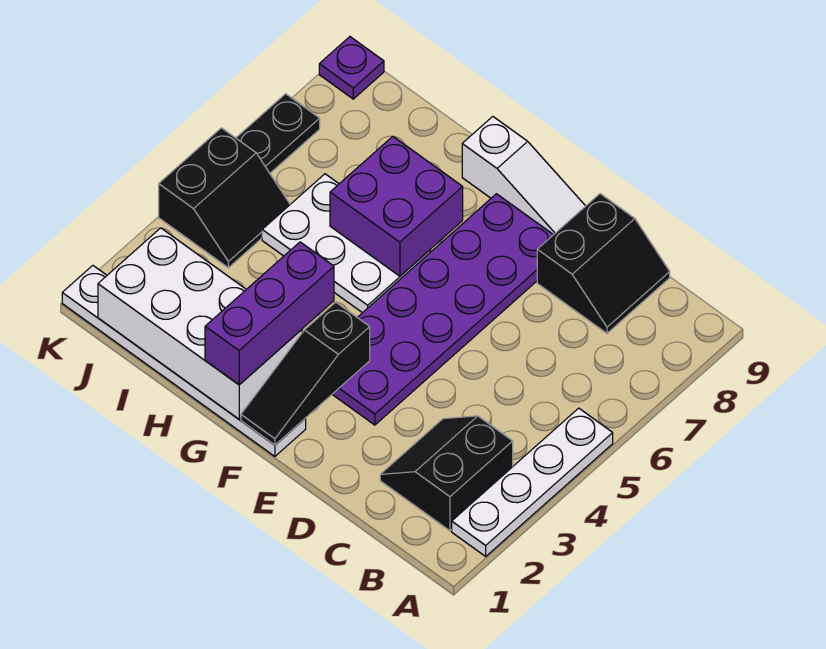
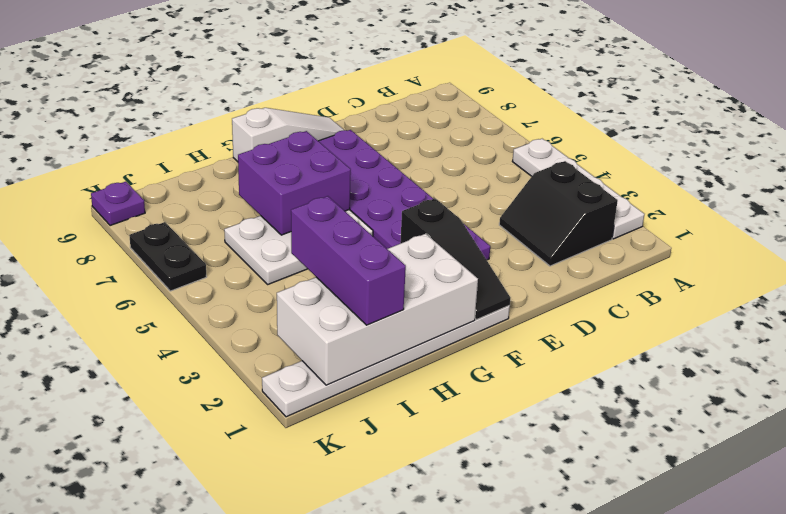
black 2x2 slope [537,194,670,333] -> none
purple 1x3 brick [205,242,334,385] -> purple 1x3 brick moved to [291,196,406,325]
black 2x2 slope [159,128,290,268] -> none

